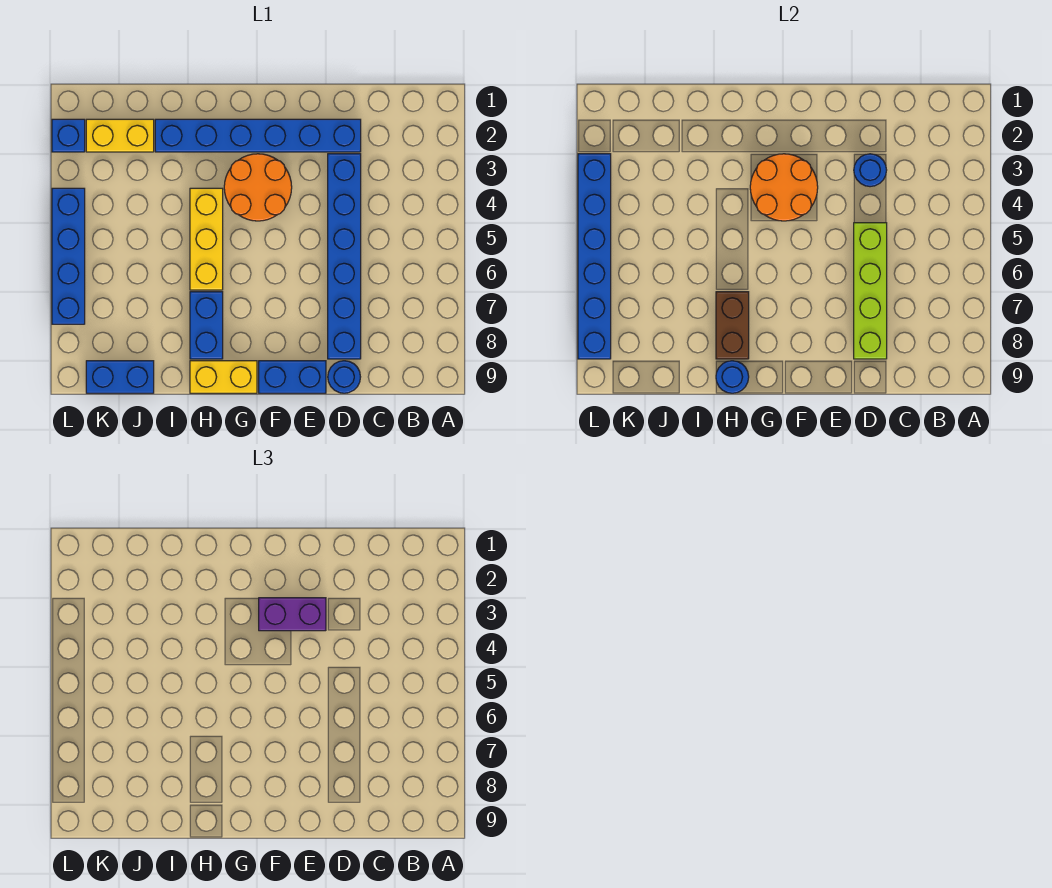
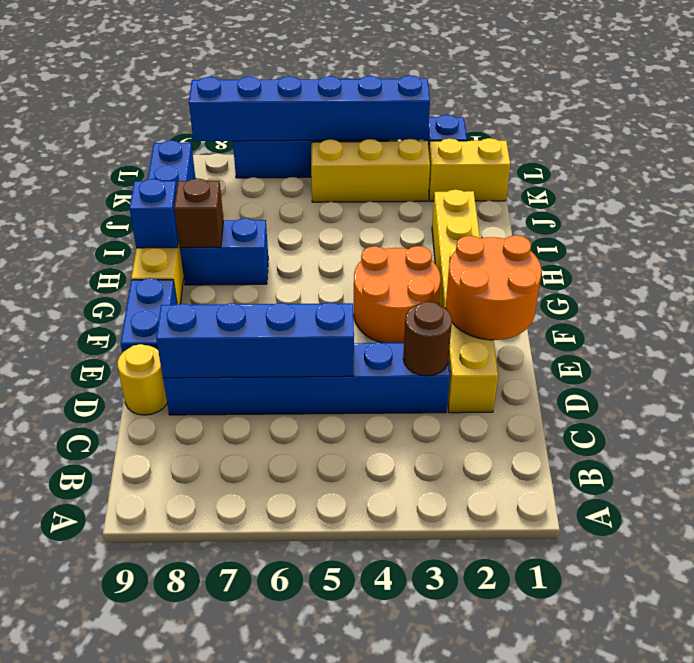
blue 1x6 brick [155,119,361,152] -> yellow 1x6 brick [432,189,498,413]
blue 1x1 round brick [854,154,887,187] -> brown 1x1 round brick [403,302,452,376]
lime 1x4 brick [854,223,887,359] -> blue 1x4 brick [156,302,354,378]
blue 1x1 round brick [328,361,360,393] -> yellow 1x1 round brick [117,344,167,415]
purple 1x2 brick [259,598,326,631] -> none
orange 2x2 round brick [750,154,818,221] -> orange 2x2 round brick moved to [446,235,542,340]
yellow 1x3 brick [190,188,223,290] -> yellow 1x3 brick moved to [311,139,430,202]
brown 1x2 brick [716,292,749,359] -> brown 1x1 brick [174,178,223,248]
blue 1x1 round brick [716,361,749,393] -> blue 1x1 brick [129,179,179,248]
yellow 1x2 brick [86,119,154,152] -> yellow 1x2 brick turned to [428,138,510,201]

